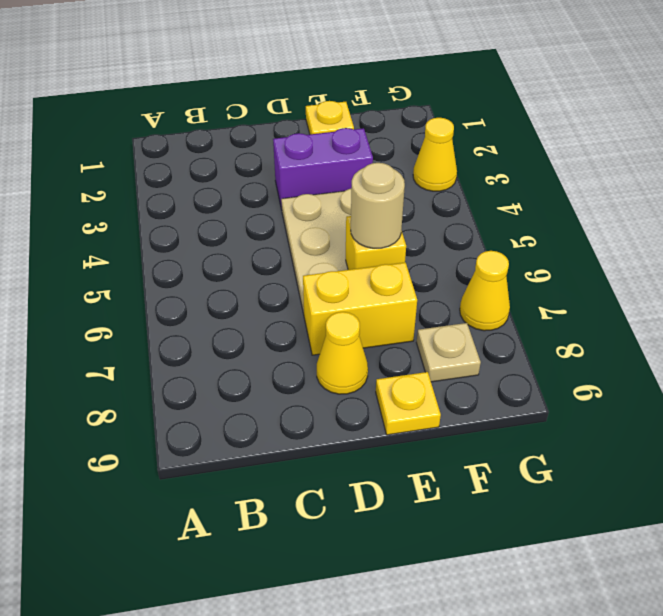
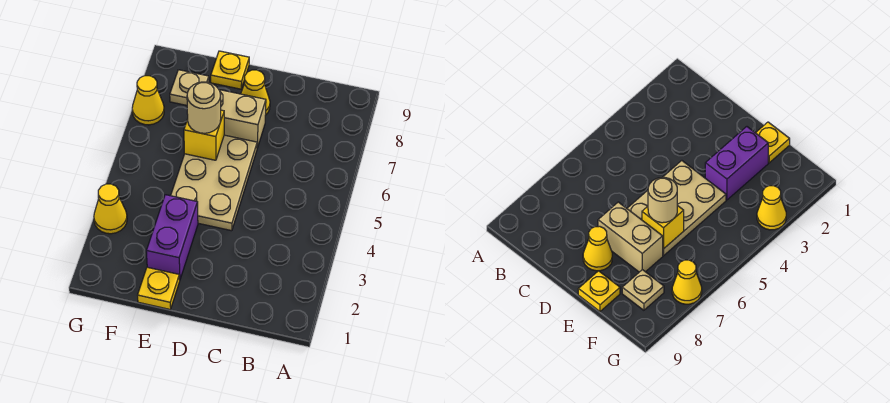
purple 1x2 brick [273,128,373,210] -> purple 1x2 brick turned to [146,195,198,280]
yellow 1x2 brick [303,262,417,355] -> tan 1x2 brick [219,90,266,148]

